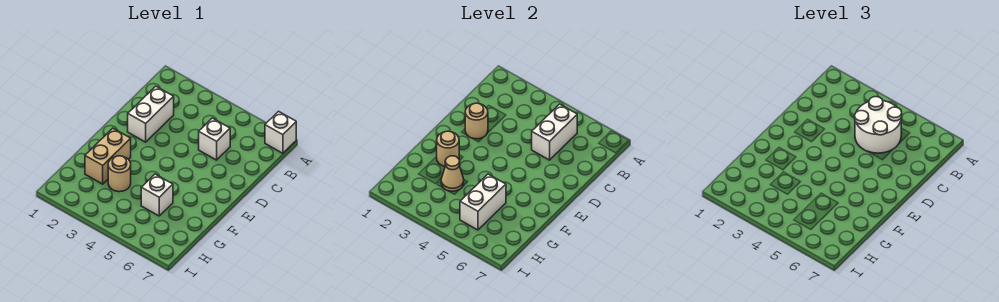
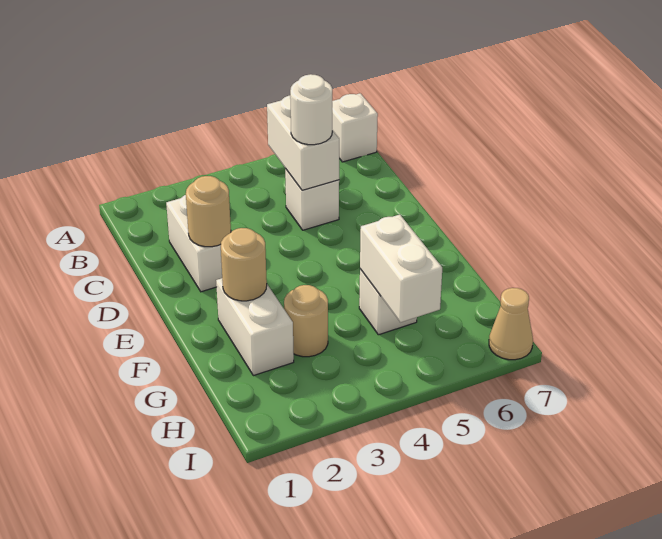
white 2x2 round brick [855,97,902,153] -> white 1x1 round brick [290,74,332,145]
tan 1x2 brick [85,128,131,184] -> white 1x2 brick [216,278,294,376]
tan 1x1 cone [441,156,464,191] -> tan 1x1 cone moved to [489,288,533,360]

